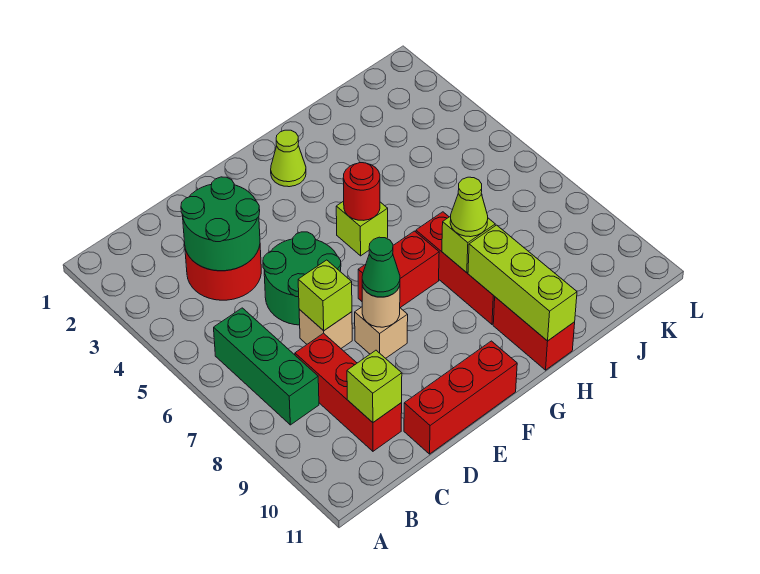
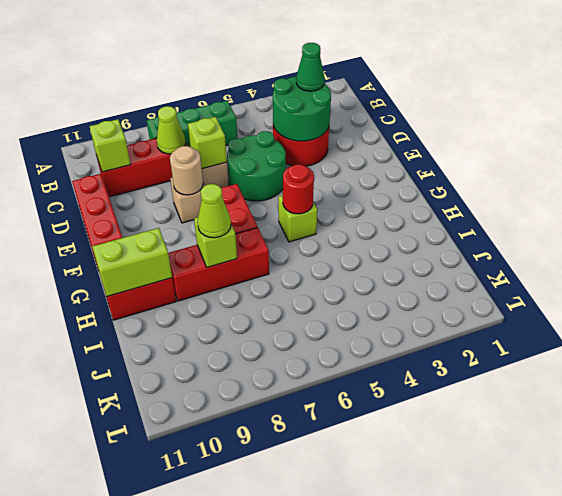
green 1x1 cone [362,237,400,297] -> green 1x1 cone moved to [296,43,324,91]
lime 1x1 cone [271,130,306,187] -> lime 1x1 cone moved to [157,106,186,154]
lime 1x3 brick [468,225,577,341] -> lime 1x2 brick [92,228,172,296]

